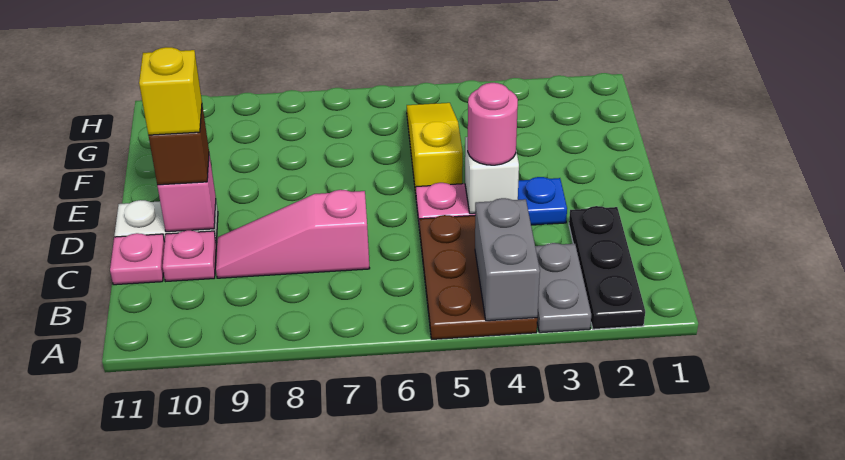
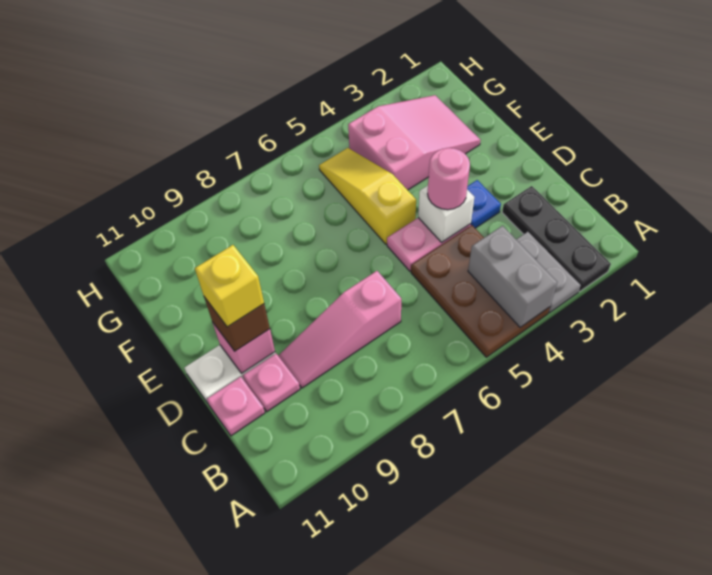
none -> pink 2x3 slope [348,95,480,190]

